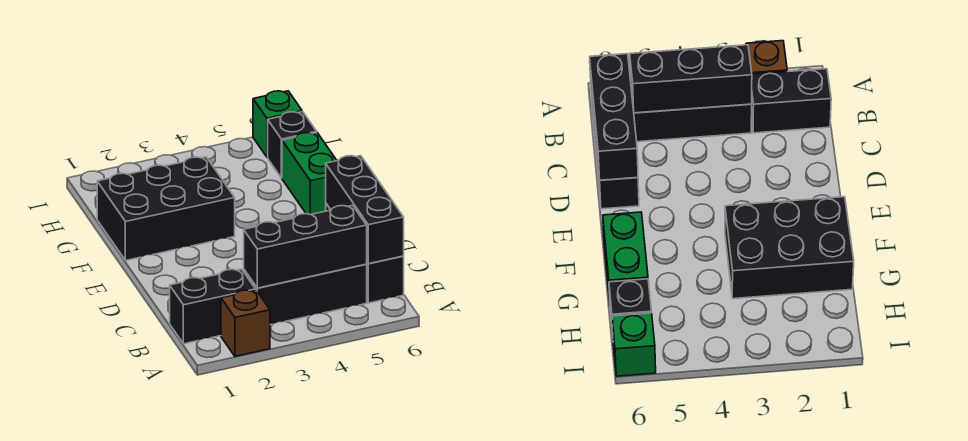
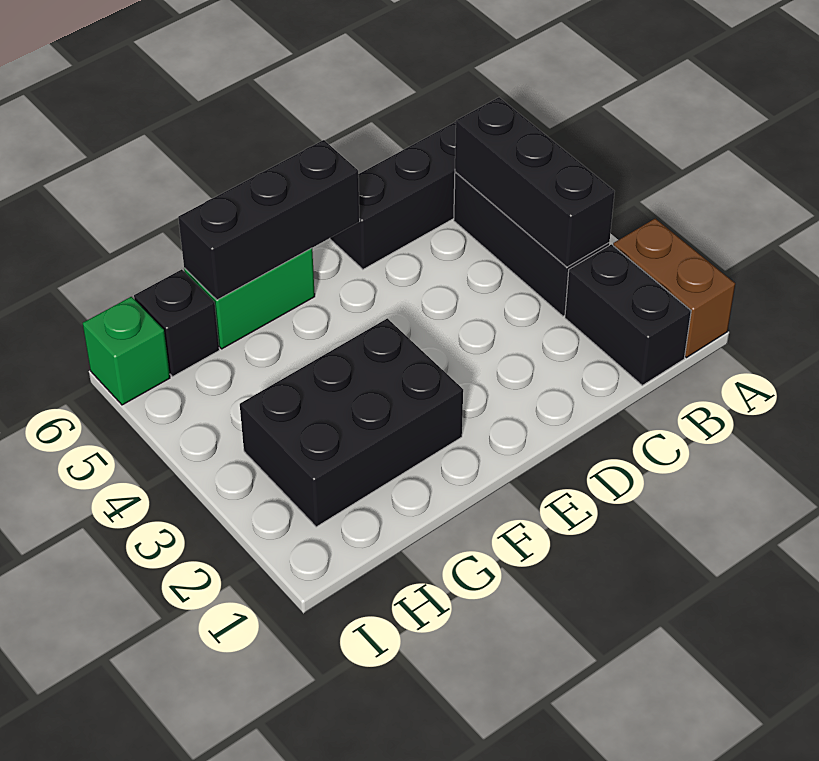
brown 1x1 brick [221,290,270,356] -> brown 1x2 brick [613,219,735,358]
black 1x3 brick [326,156,404,264] -> black 1x3 brick moved to [178,140,360,300]
black 2x3 brick [97,157,235,261] -> black 2x3 brick turned to [240,318,463,527]

